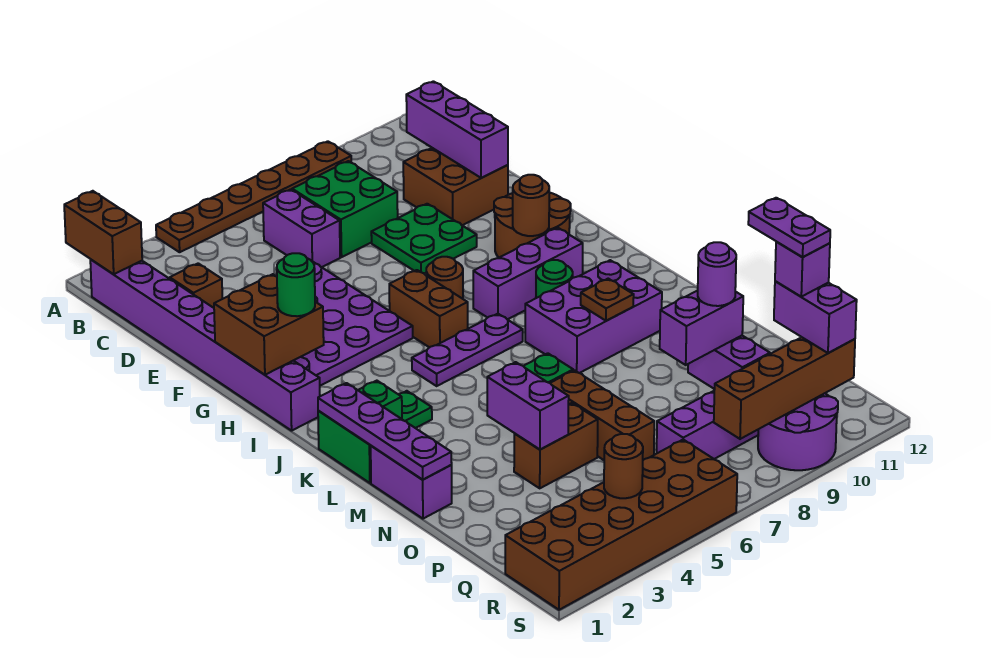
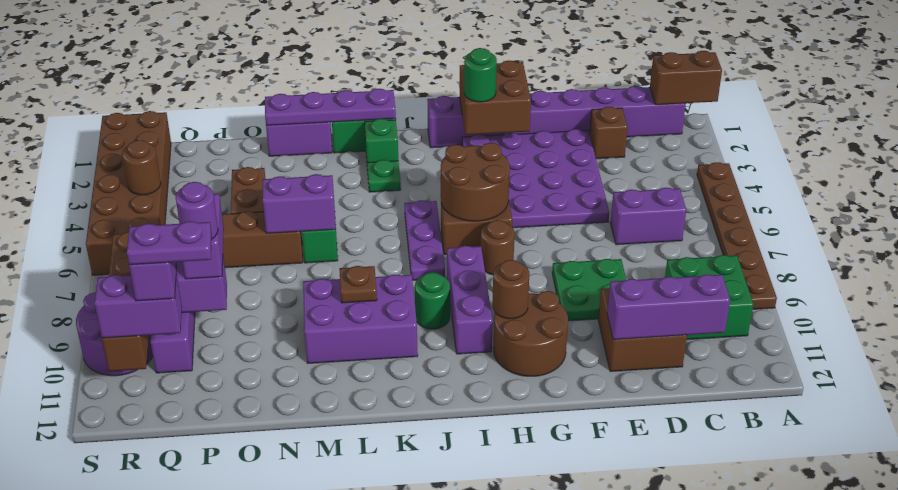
green 2x2 brick [292,161,398,257] -> green 2x2 brick moved to [665,255,753,340]
none -> brown 2x2 round brick [441,143,510,221]
purple 2x3 brick [525,260,662,373] -> purple 2x3 brick turned to [303,275,418,363]
purple 1x2 brick [487,362,569,450] -> purple 1x2 brick moved to [263,174,336,233]

